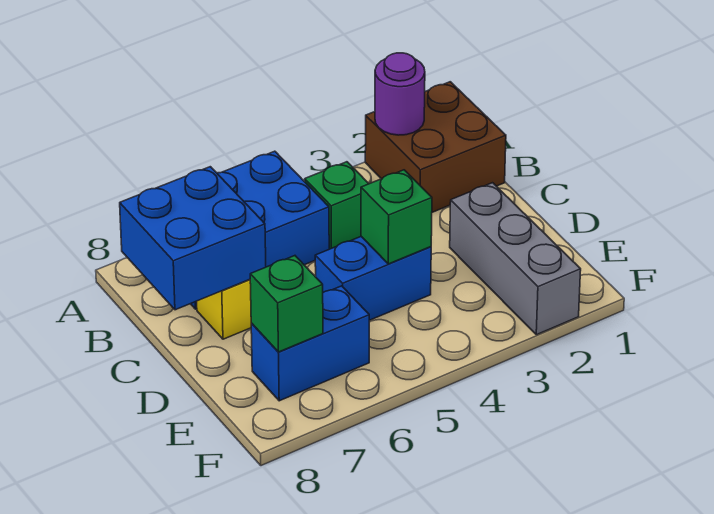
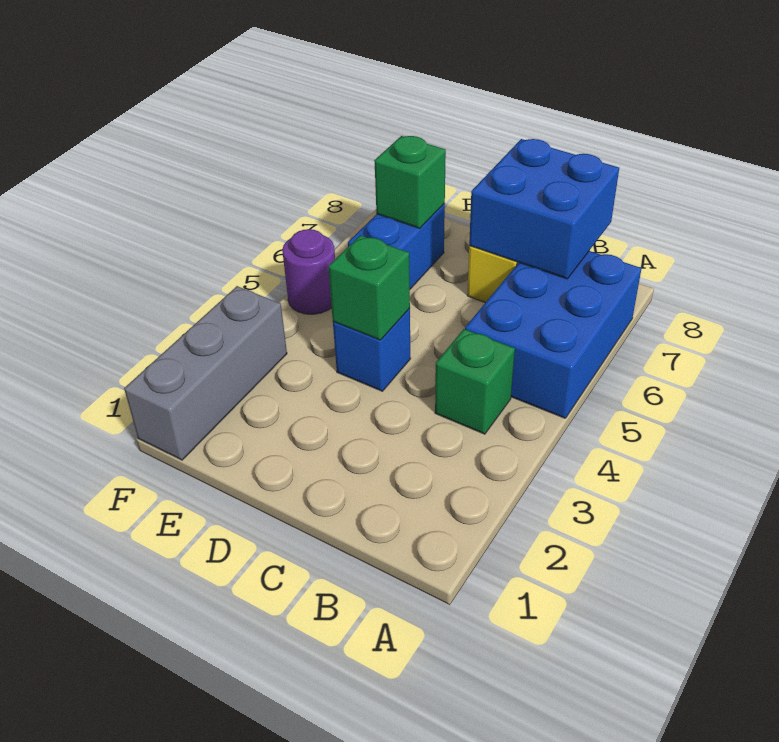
brown 2x2 brick [365,82,506,212] -> none
purple 1x1 round brick [375,53,425,135] -> purple 1x1 round brick moved to [282,229,335,314]
grey 1x3 brick [450,183,581,335] -> grey 1x3 brick turned to [124,286,287,460]
blue 1x2 brick [315,237,431,320] -> blue 1x1 brick [333,308,411,391]

